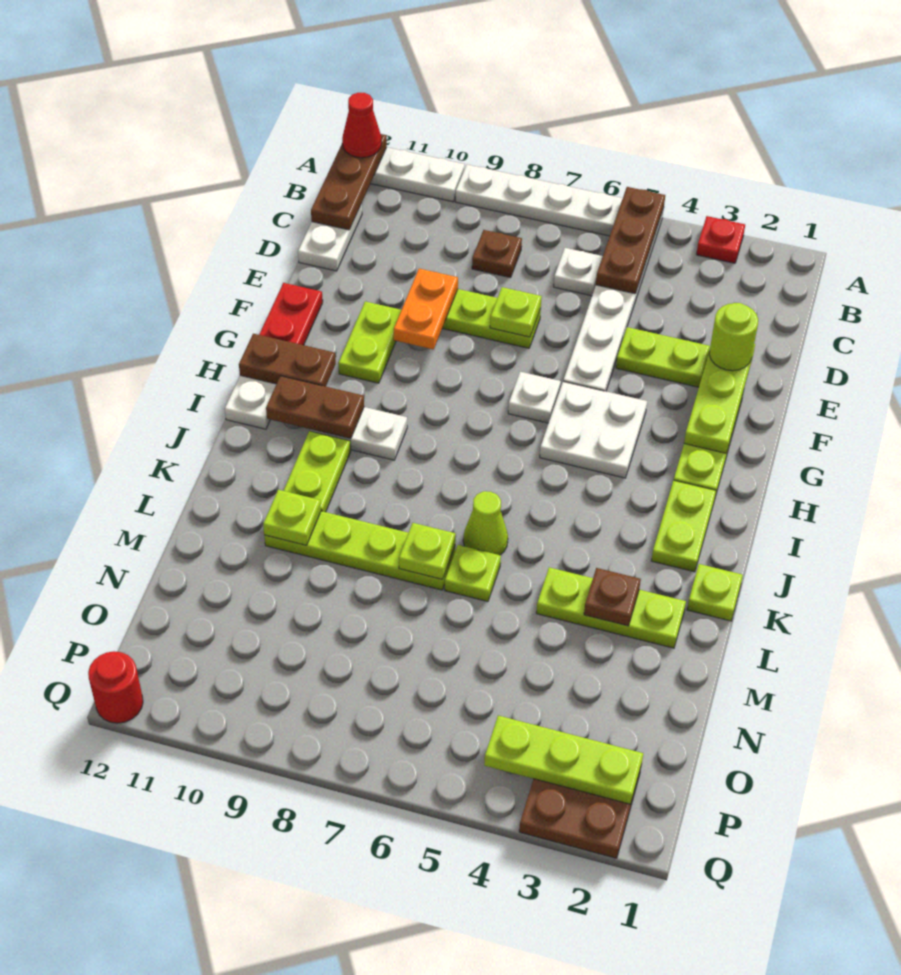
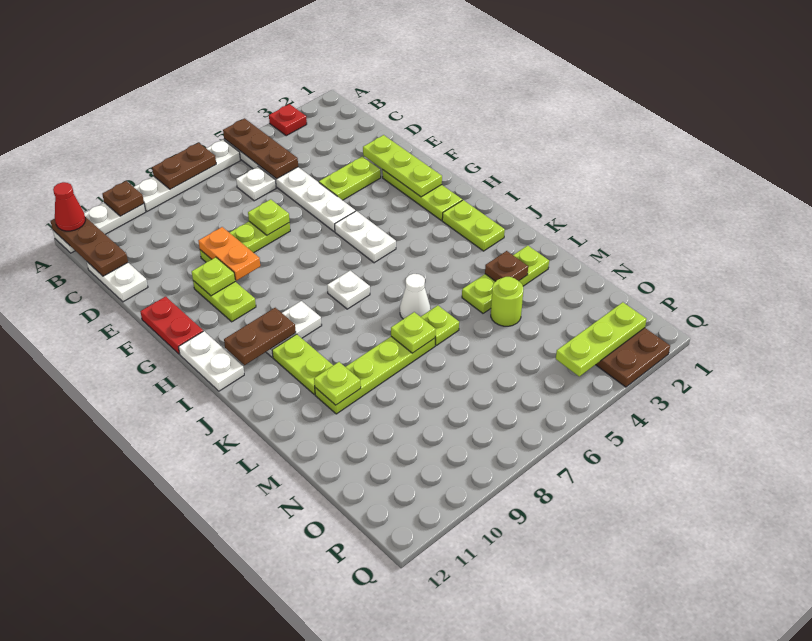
brown 1x1 plate [472,230,522,278] -> brown 1x1 plate moved to [102,181,144,216]
lime 1x1 round brick [709,303,758,371] -> lime 1x1 round brick moved to [491,277,523,326]
white 2x2 plate [540,382,647,478] -> white 1x2 plate [335,211,396,263]
white 1x1 plate [508,372,561,423] -> white 1x1 plate moved to [327,271,370,309]
brown 1x2 plate [239,334,336,386] -> brown 1x2 plate moved to [152,143,216,189]
lime 1x1 plate [687,564,743,621] -> lime 1x1 plate moved to [192,257,235,296]
lime 1x1 cone [463,491,508,555] -> white 1x1 cone [400,274,430,319]
red 1x1 round brick [88,651,143,723] -> none

